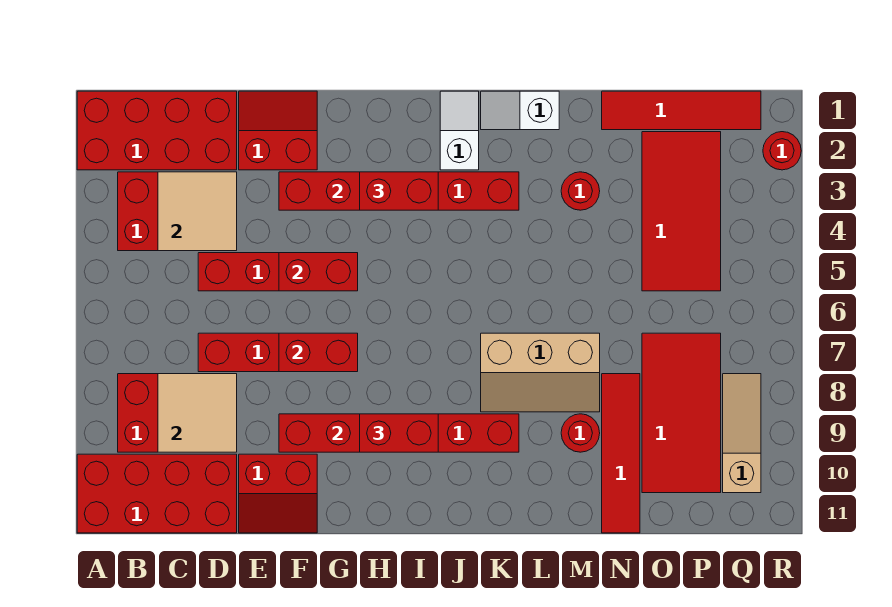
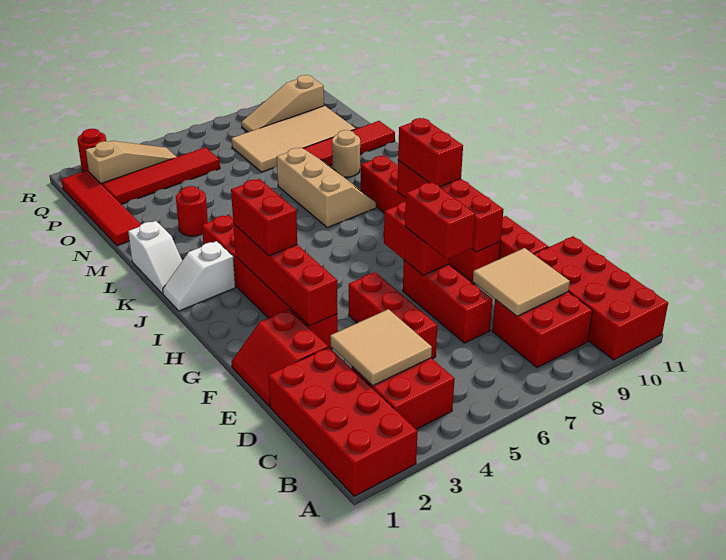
red 1x2 brick [279,253,358,291] -> red 1x2 brick moved to [405,182,475,259]
red 1x1 round brick [561,414,600,452] -> tan 1x1 round brick [332,130,360,177]
red 2x4 tile [642,132,721,291] -> red 1x4 tile [102,147,220,204]
red 2x4 tile [642,333,721,493] -> tan 2x4 tile [231,106,355,172]
none -> tan 1x3 slope [86,141,176,185]

